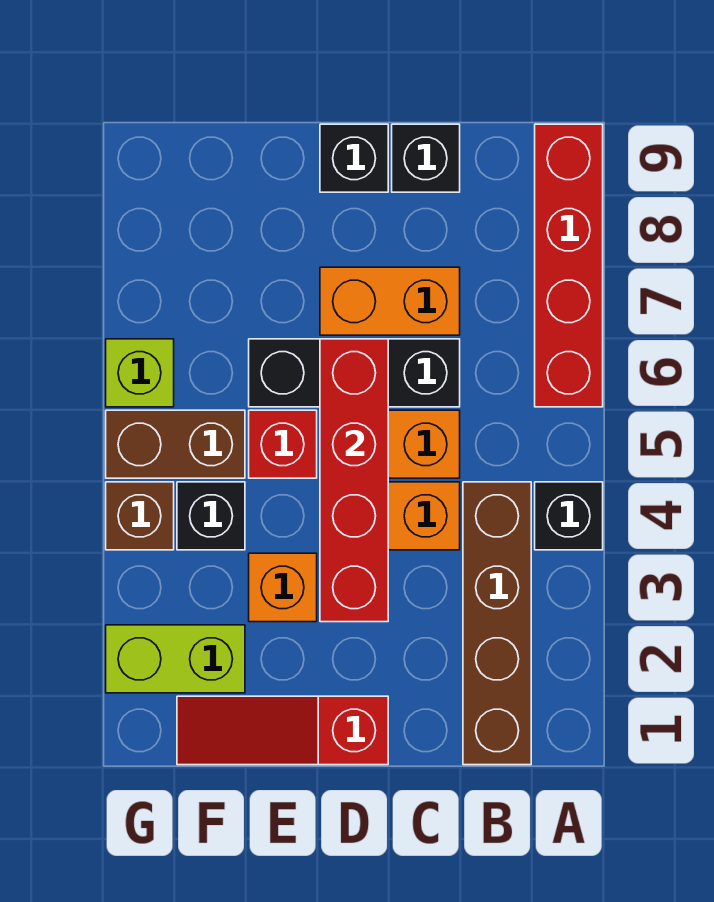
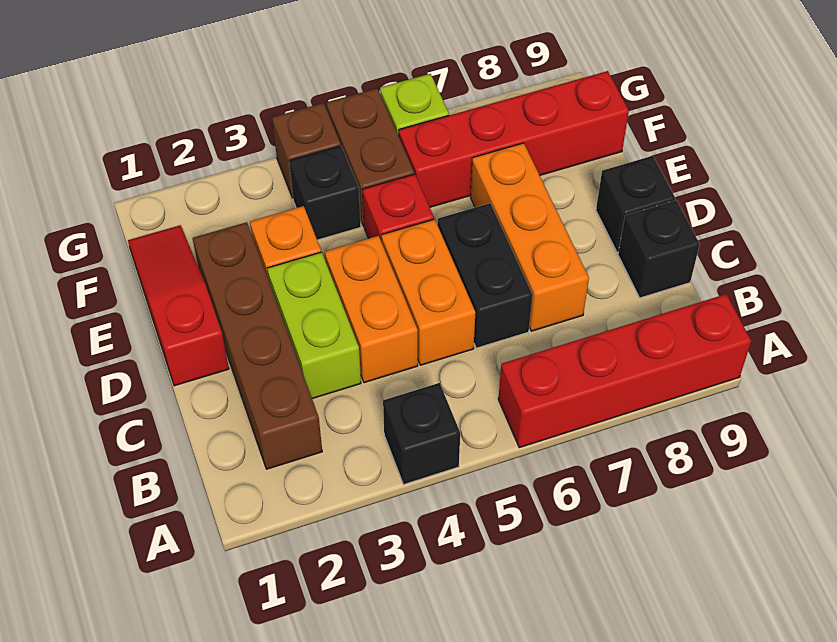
brown 1x4 brick [463,482,531,765] -> brown 1x4 brick turned to [193,222,322,469]
black 1x3 brick [249,339,460,407] -> black 1x2 brick [437,203,533,348]
orange 1x2 brick [320,267,460,335] -> orange 1x3 brick [471,143,589,331]
red 1x4 brick [320,339,388,622] -> red 1x4 brick moved to [399,71,629,207]
lime 1x2 brick [106,625,245,693] -> lime 1x2 brick moved to [267,252,361,399]

